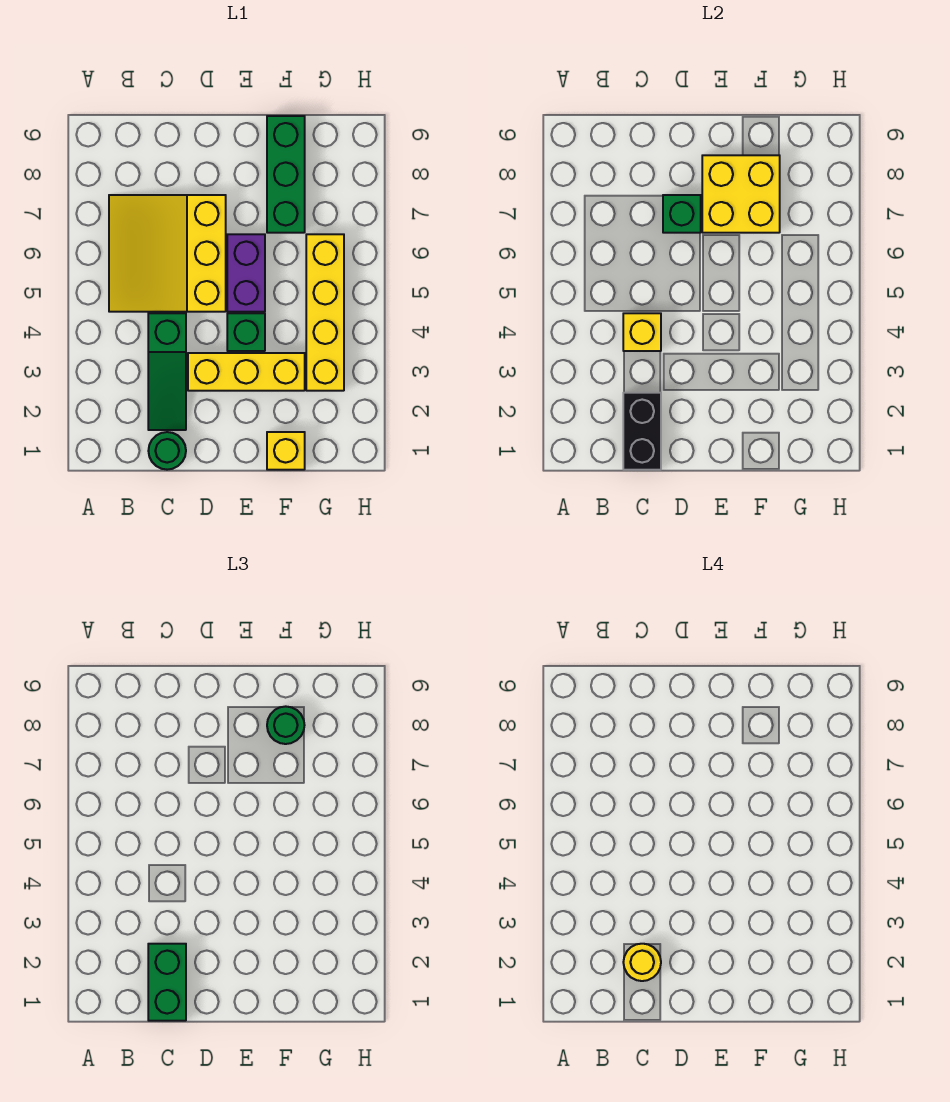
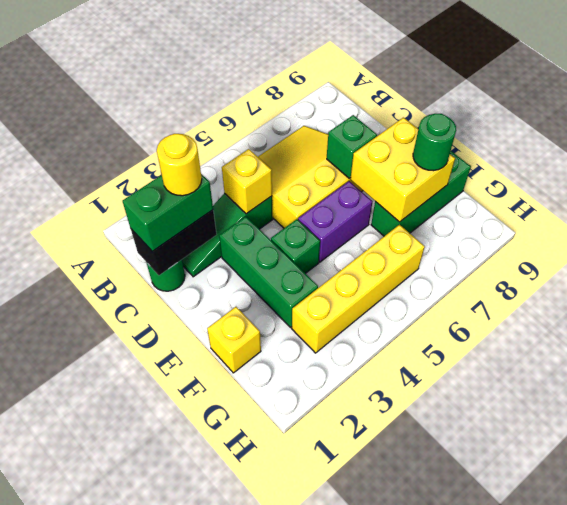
yellow 1x3 brick [188,353,305,391] -> green 1x3 brick [219,217,318,327]

